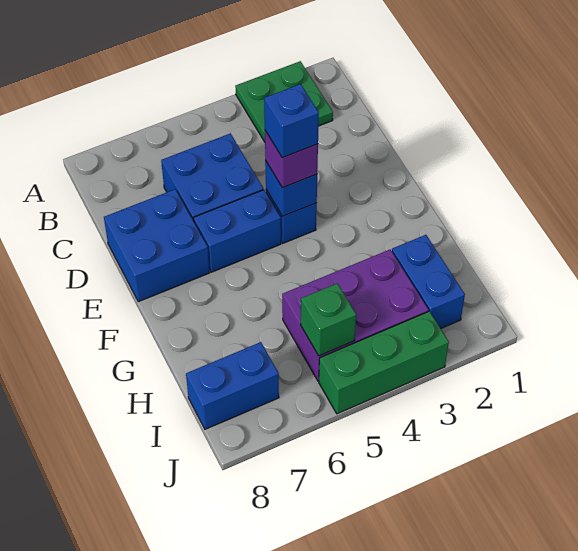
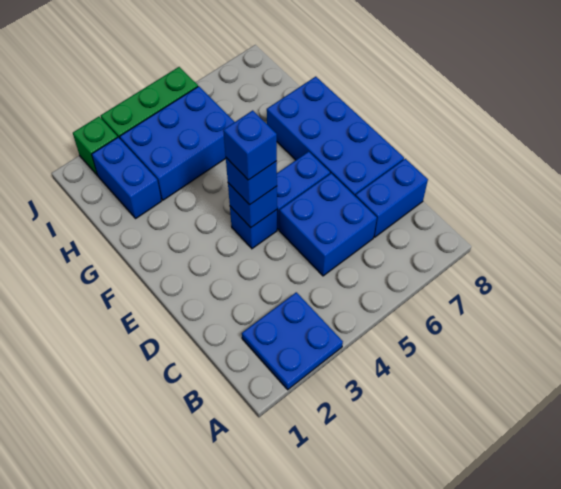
green 2x2 plate [235,61,333,142] -> blue 2x2 plate [242,292,343,390]
blue 2x2 brick [104,189,209,302] -> blue 2x4 brick [267,77,404,196]
purple 1x1 brick [265,131,318,188] -> blue 1x1 brick [226,158,277,205]
purple 2x3 brick [282,250,428,381] -> blue 2x3 brick [120,86,234,200]
green 1x1 brick [301,283,356,356] -> green 1x1 brick moved to [73,117,118,175]
blue 1x2 brick [186,342,279,429] -> blue 1x2 brick moved to [355,159,428,237]

